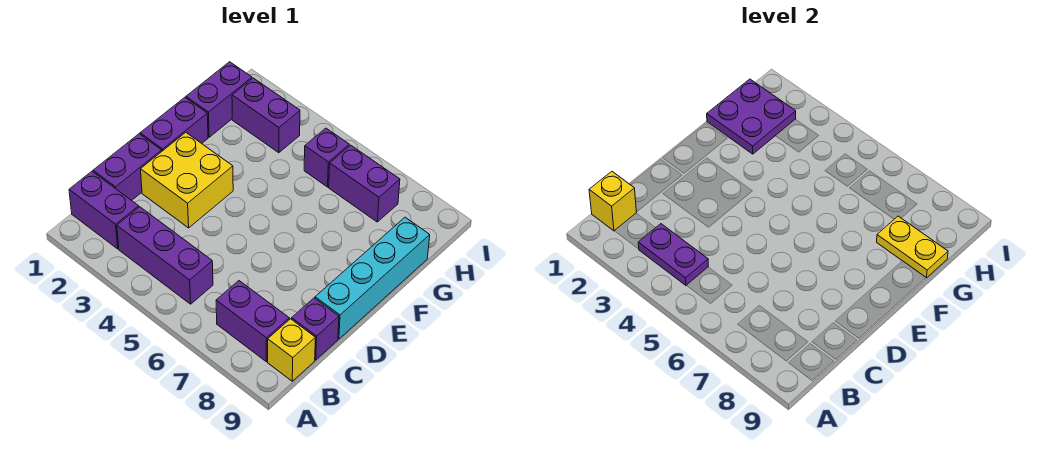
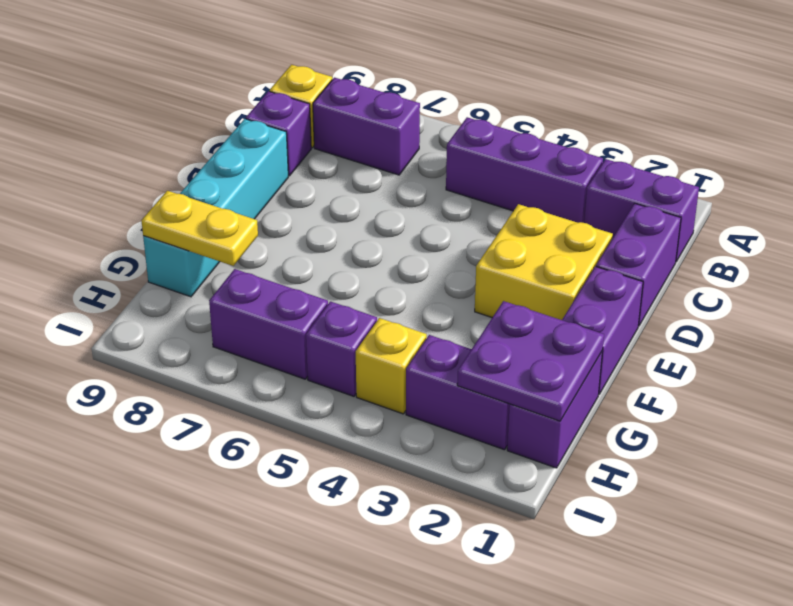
yellow 1x1 brick [589,171,637,231] -> yellow 1x1 brick moved to [356,318,427,414]
purple 1x2 plate [638,224,708,285] -> none

